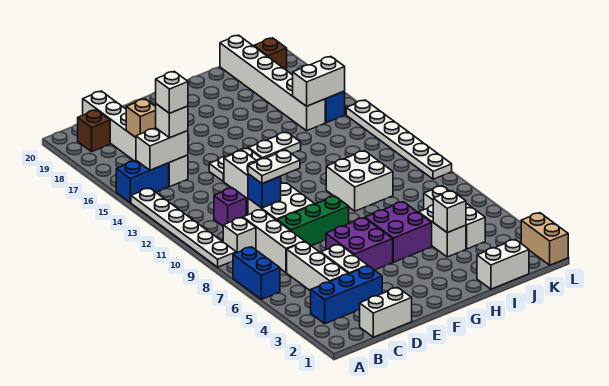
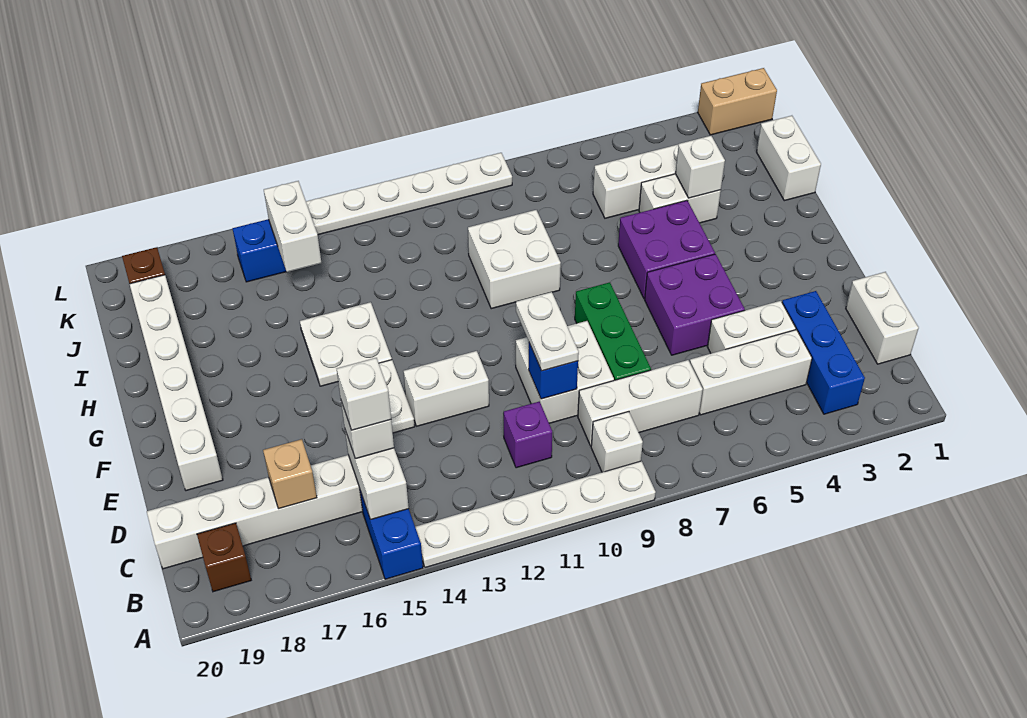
blue 1x2 brick [233,247,280,299] -> none
white 1x2 plate [248,132,301,159] -> white 2x2 plate [300,302,392,386]
white 1x6 brick [220,35,325,131] -> white 1x6 brick turned to [130,275,223,491]

